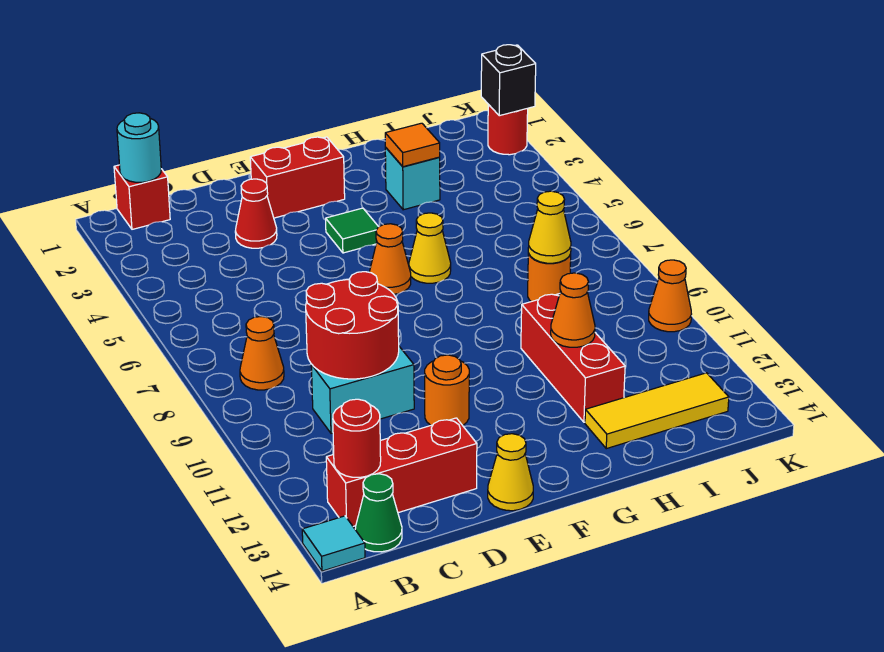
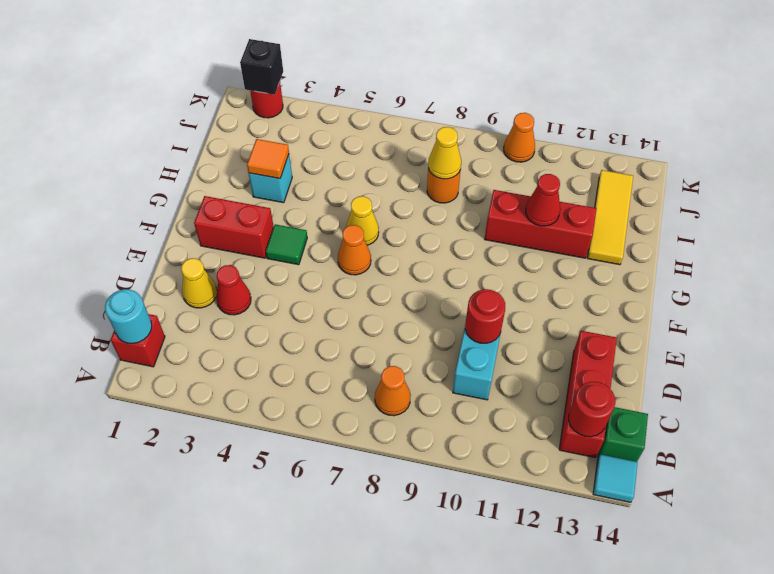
green 1x1 cone [355,474,402,552] -> green 1x1 brick [598,407,648,462]
red 2x2 round brick [306,272,399,379] -> red 1x1 round brick [465,289,505,343]
red 1x2 brick [250,137,345,218] -> red 1x2 brick turned to [194,196,274,258]
orange 1x1 round brick [425,355,469,425] -> none
yellow 1x1 cone [488,434,533,511] -> yellow 1x1 cone moved to [181,258,217,308]
orange 1x1 cone [551,273,595,347] -> red 1x1 cone [526,174,560,226]

